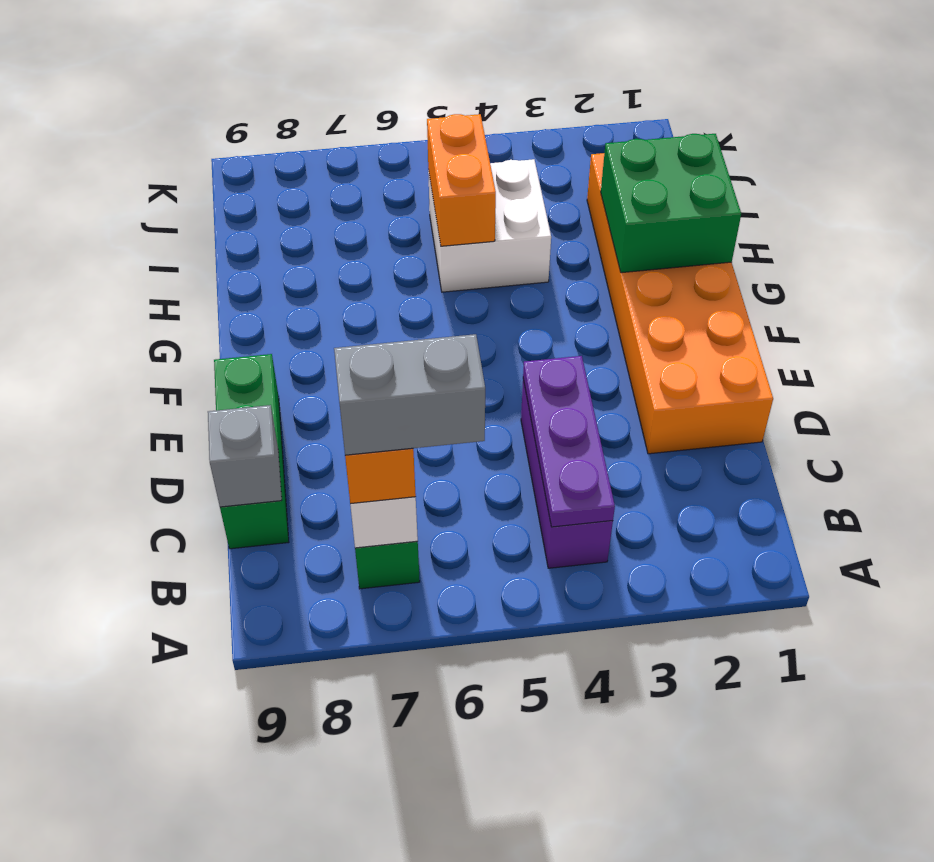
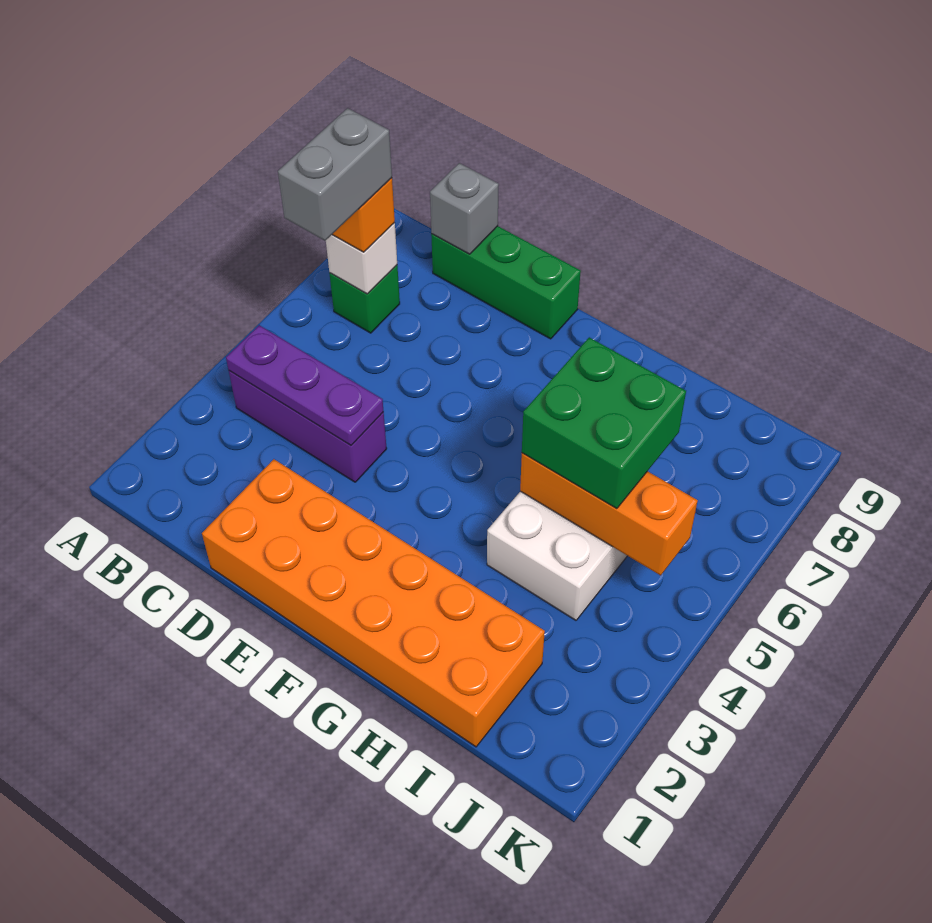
green 2x2 brick [601,134,741,273] -> green 2x2 brick moved to [522,337,686,509]
orange 1x2 brick [427,114,496,246] -> orange 1x3 brick [520,453,698,575]

